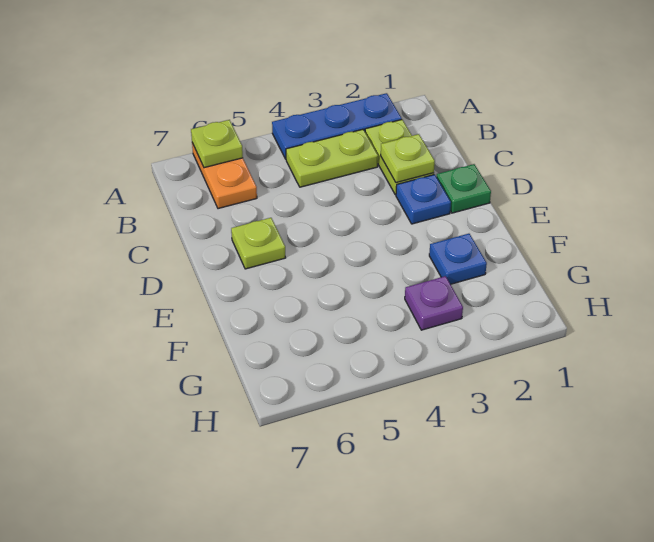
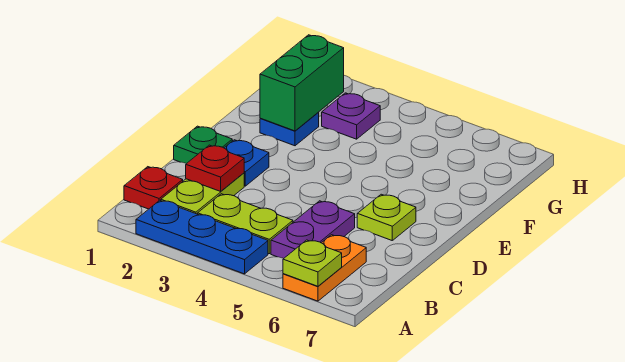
none -> red 1x1 plate [124,167,183,209]
none -> purple 1x2 plate [271,201,355,259]
lime 1x1 plate [381,134,435,183] -> red 1x1 plate [186,145,244,191]
none -> green 1x2 brick [260,35,344,131]

